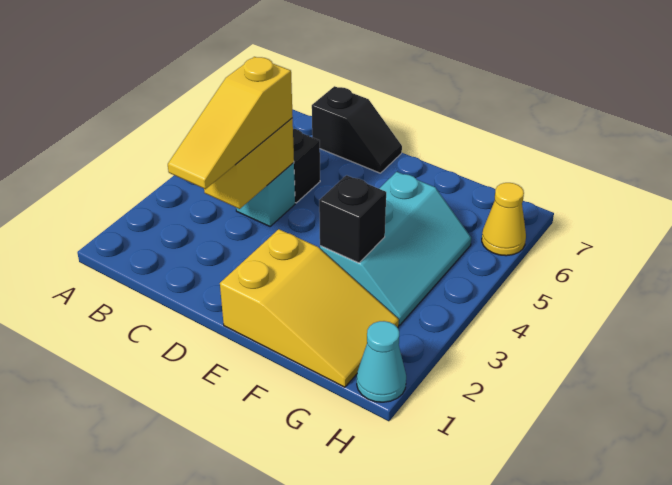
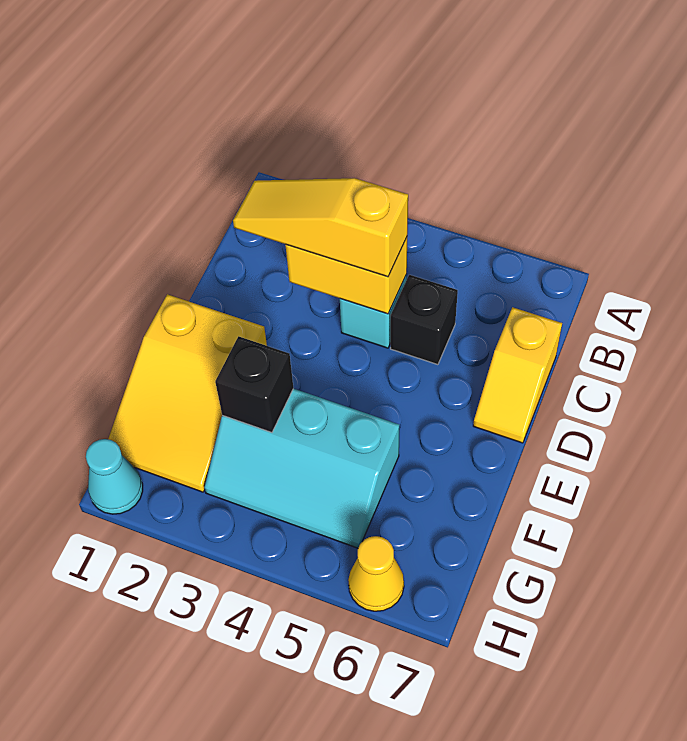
black 1x2 slope [312,86,402,173] -> yellow 1x2 slope [473,307,562,443]

